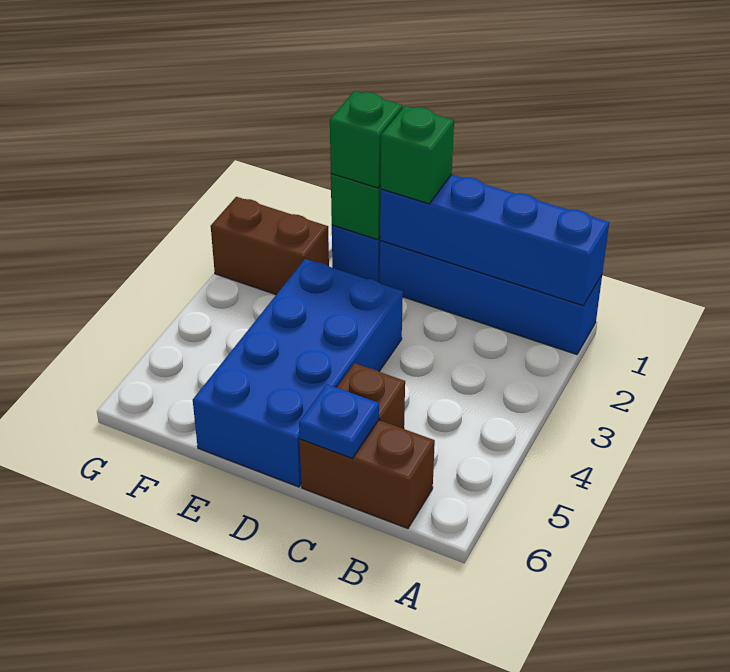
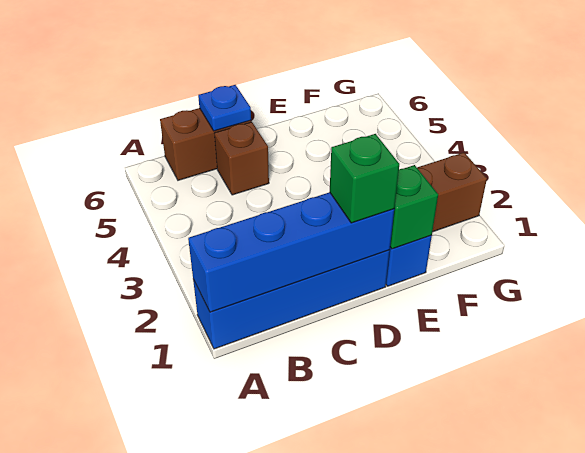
blue 2x4 brick [193,259,403,487] -> none
green 1x1 brick [330,91,402,188] -> none

